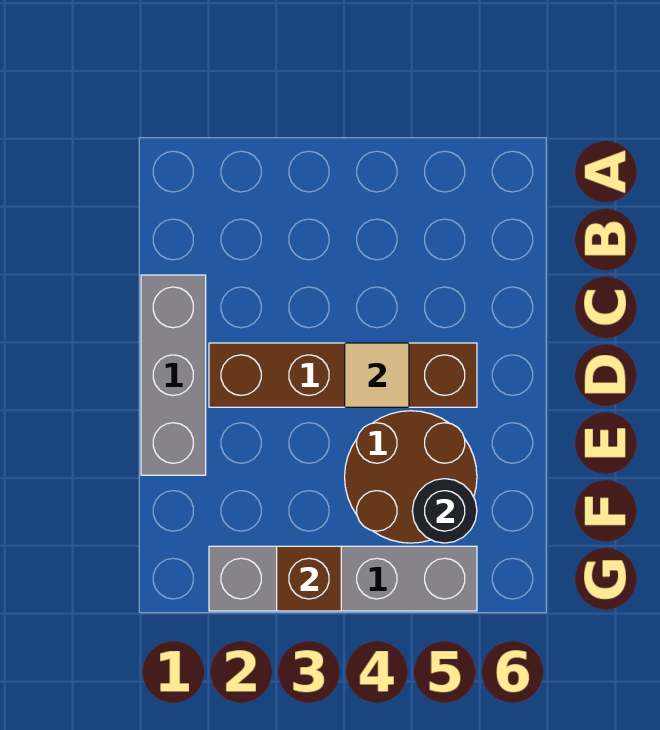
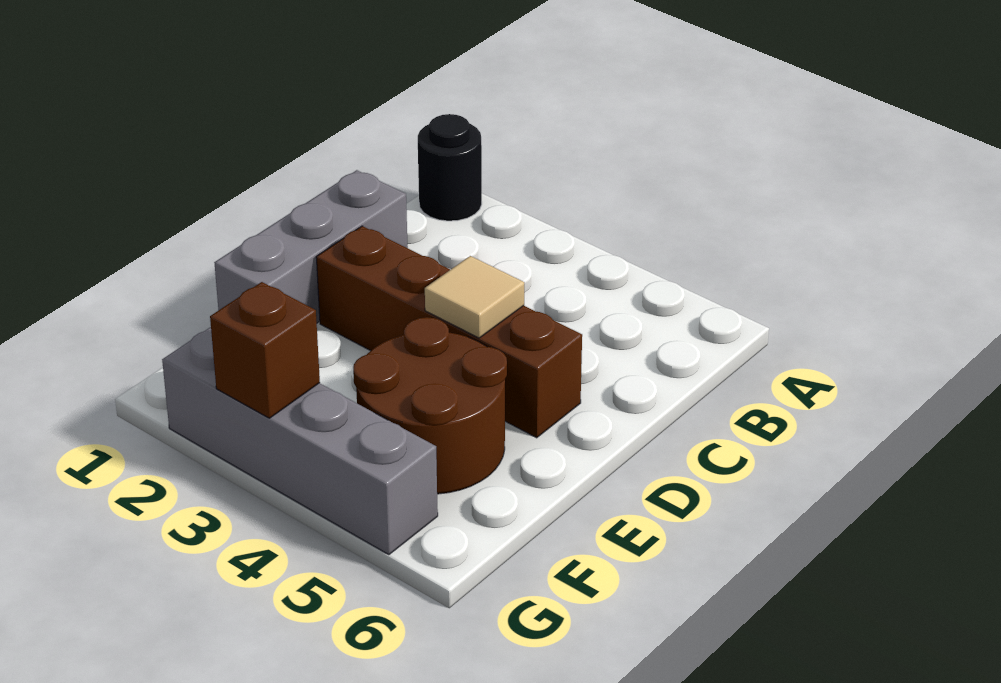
black 1x1 round brick [412,479,477,543] -> black 1x1 round brick moved to [418,114,482,221]

